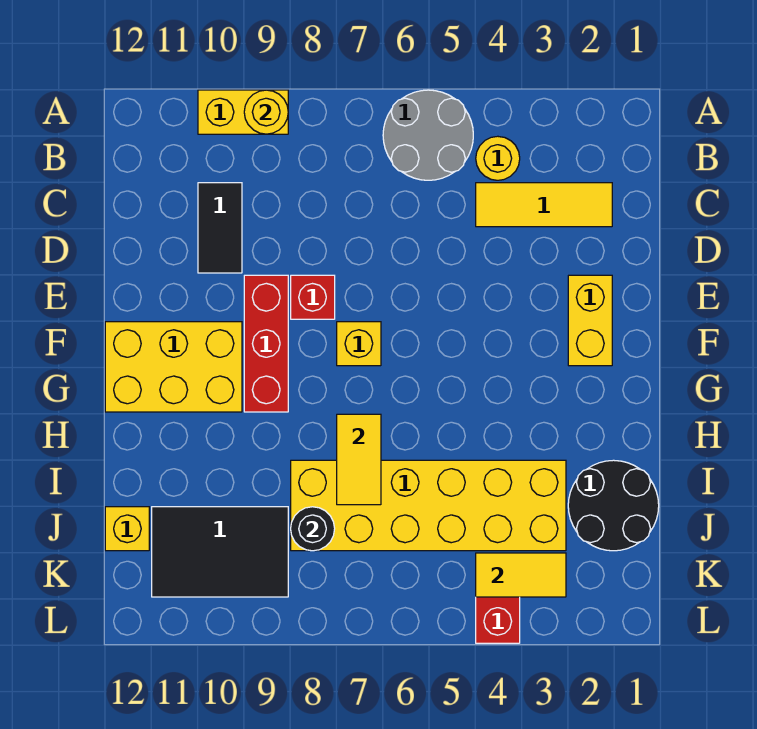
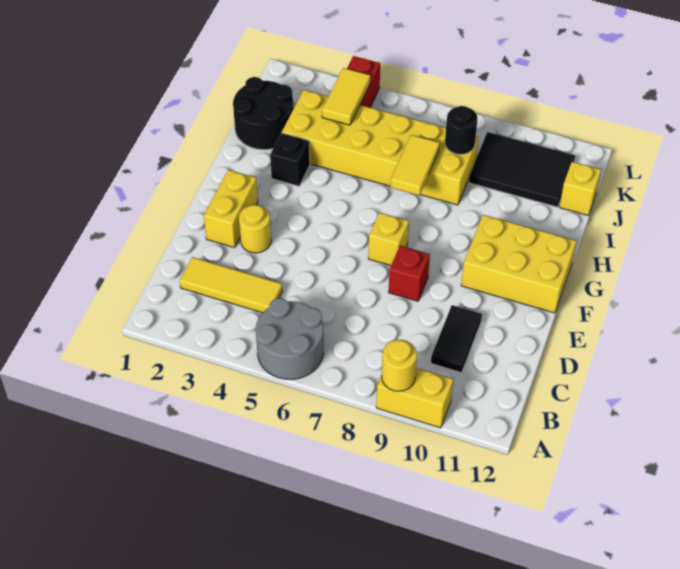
yellow 1x1 round brick [476,136,520,180] -> yellow 1x1 round brick moved to [239,205,271,253]
red 1x3 brick [244,275,288,412] -> none
none -> black 1x1 brick [270,133,310,186]
yellow 1x2 tile [476,553,566,597] -> yellow 1x2 tile turned to [322,68,370,125]

